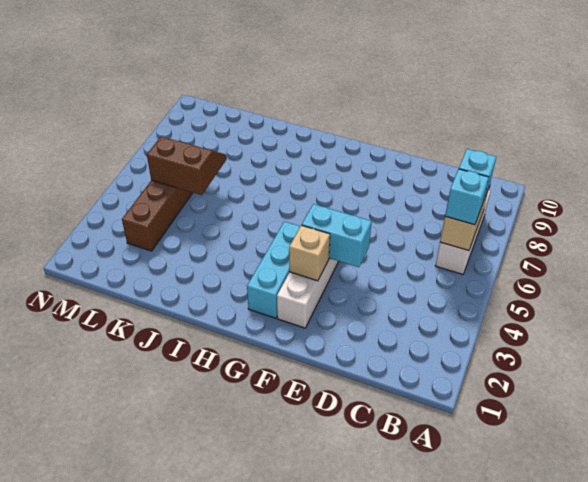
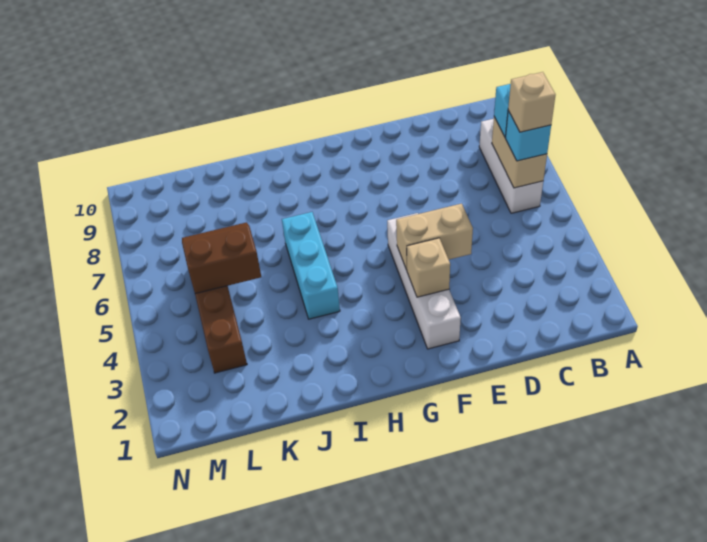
none -> tan 1x1 brick [508,72,555,132]
cyan 1x2 brick [302,204,372,267] -> tan 1x2 brick [396,204,473,270]
cyan 1x3 brick [247,221,300,318] -> cyan 1x3 brick moved to [282,212,340,319]

